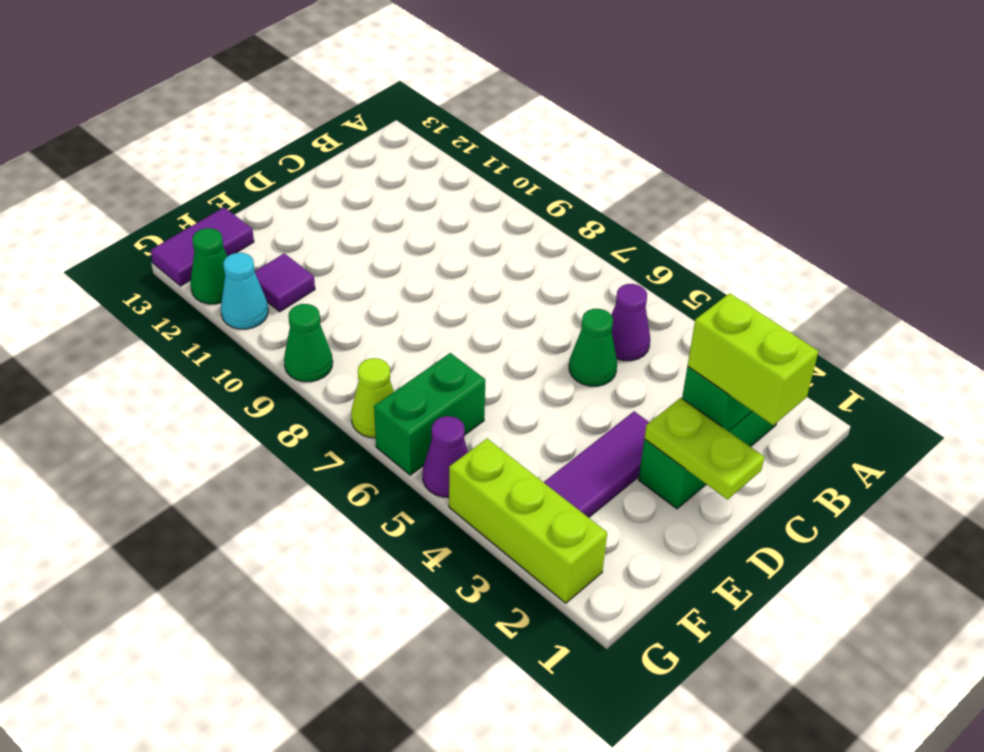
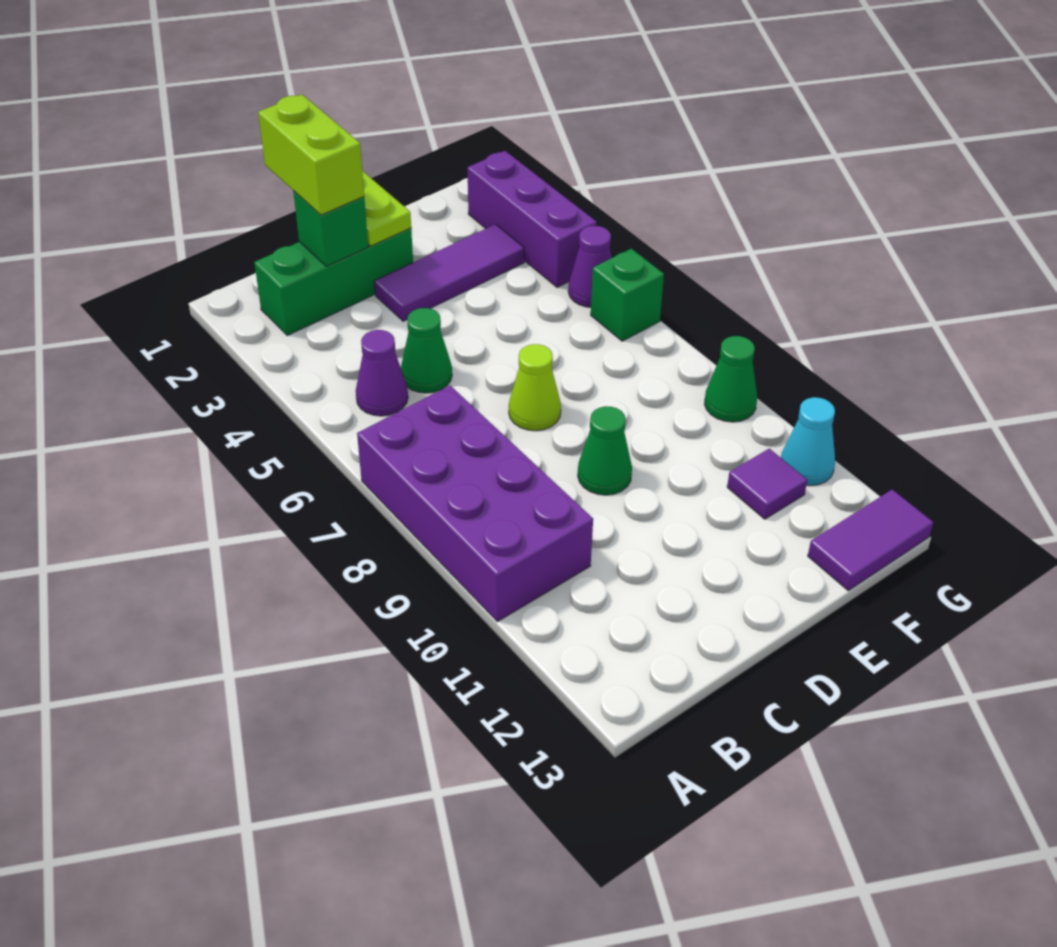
none -> purple 2x4 brick [357,386,593,622]
green 1x2 brick [374,353,485,475] -> green 1x1 brick [591,249,664,341]
lime 1x3 brick [449,439,607,603] -> purple 1x3 brick [467,151,597,287]
lime 1x1 cone [351,358,394,438] -> lime 1x1 cone moved to [509,344,561,431]
green 1x1 cone [190,228,227,304] -> green 1x1 cone moved to [578,406,632,495]

